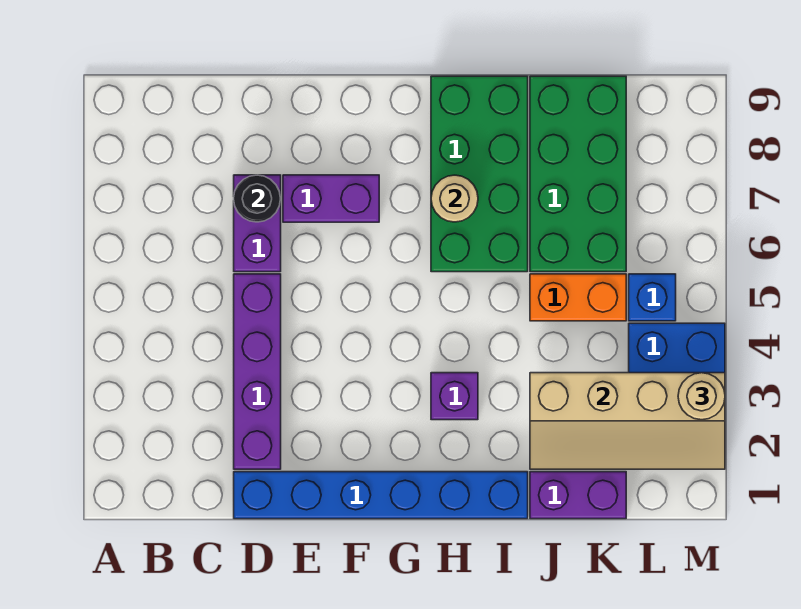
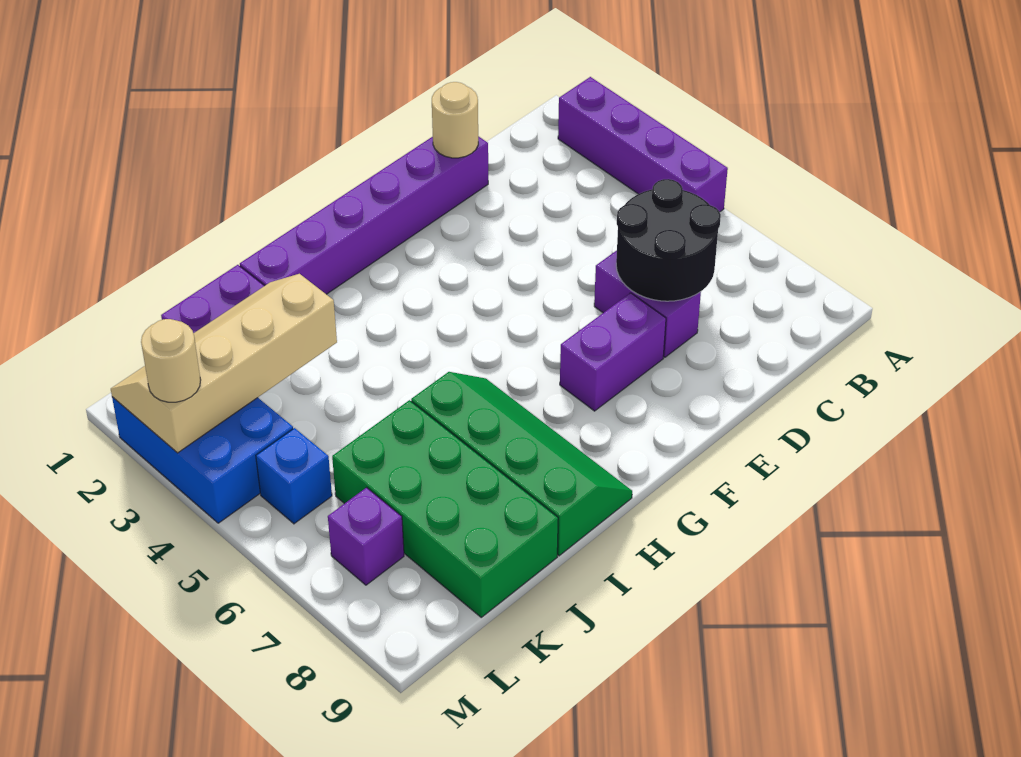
blue 1x6 brick [234,472,528,519] -> purple 1x6 brick [240,136,488,294]
purple 1x4 brick [234,274,281,469] -> purple 1x4 brick moved to [558,77,728,212]
black 1x1 round brick [234,175,281,222] -> black 2x2 round brick [616,179,721,301]
purple 1x1 brick [431,373,478,420] -> purple 1x1 brick moved to [328,488,404,585]
green 2x4 brick [431,76,528,272] -> green 2x4 slope [411,372,632,556]
tan 1x1 round brick [431,175,478,222] -> tan 1x1 round brick moved to [432,82,478,158]
orange 1x2 brick [530,274,626,321] -> none

